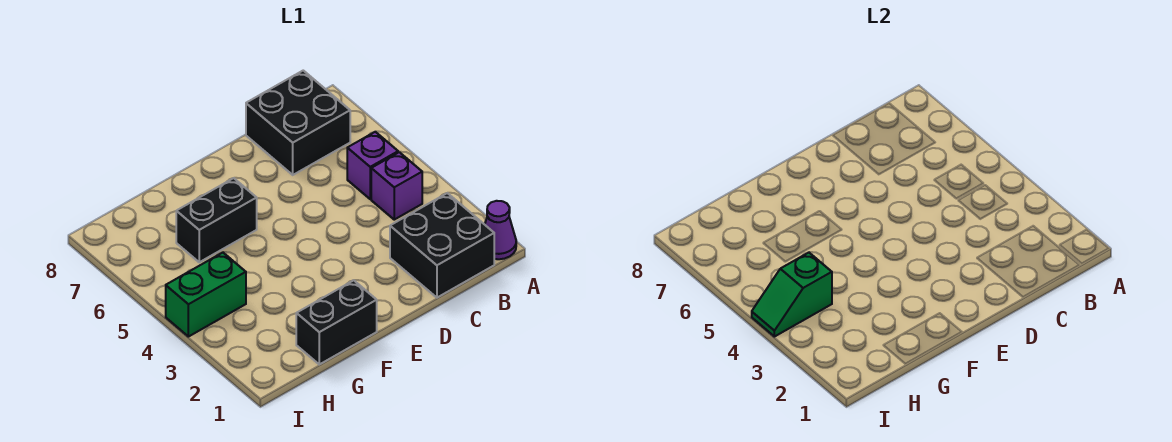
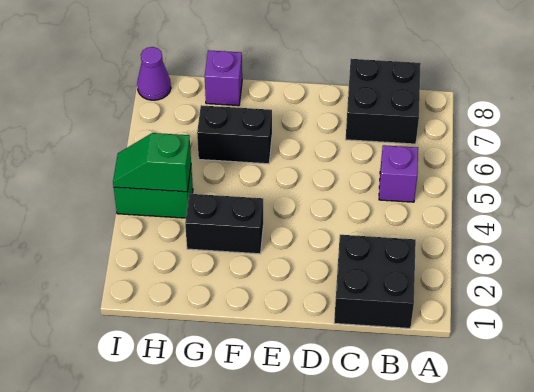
purple 1x1 cone [485,201,516,259] -> purple 1x1 cone moved to [137,47,171,100]
purple 1x1 brick [371,152,422,220] -> purple 1x1 brick moved to [205,50,242,106]
black 1x2 brick [296,280,377,364] -> black 1x2 brick moved to [185,194,263,254]

